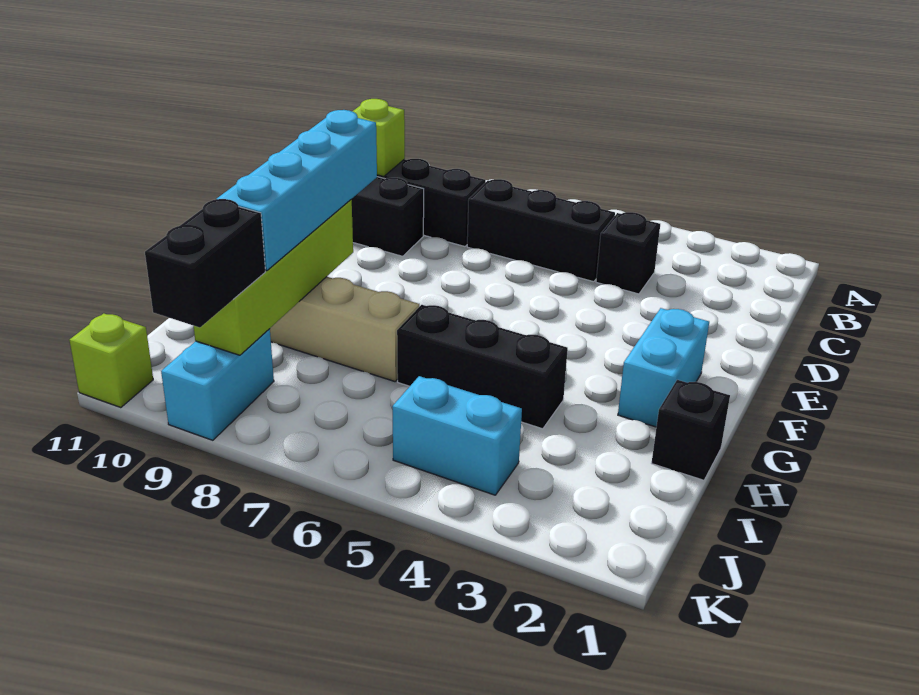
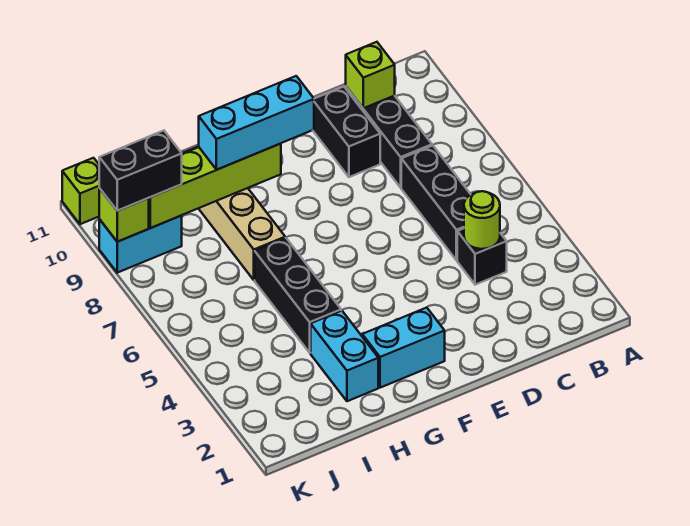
none -> lime 1x1 round brick [464,191,500,249]
cyan 1x4 brick [217,110,377,271] -> cyan 1x3 brick [199,76,314,170]
black 1x1 brick [652,380,730,480] -> none
cyan 1x2 brick [392,376,522,495] -> cyan 1x2 brick moved to [311,311,378,401]
none -> lime 1x1 brick [99,188,149,242]

